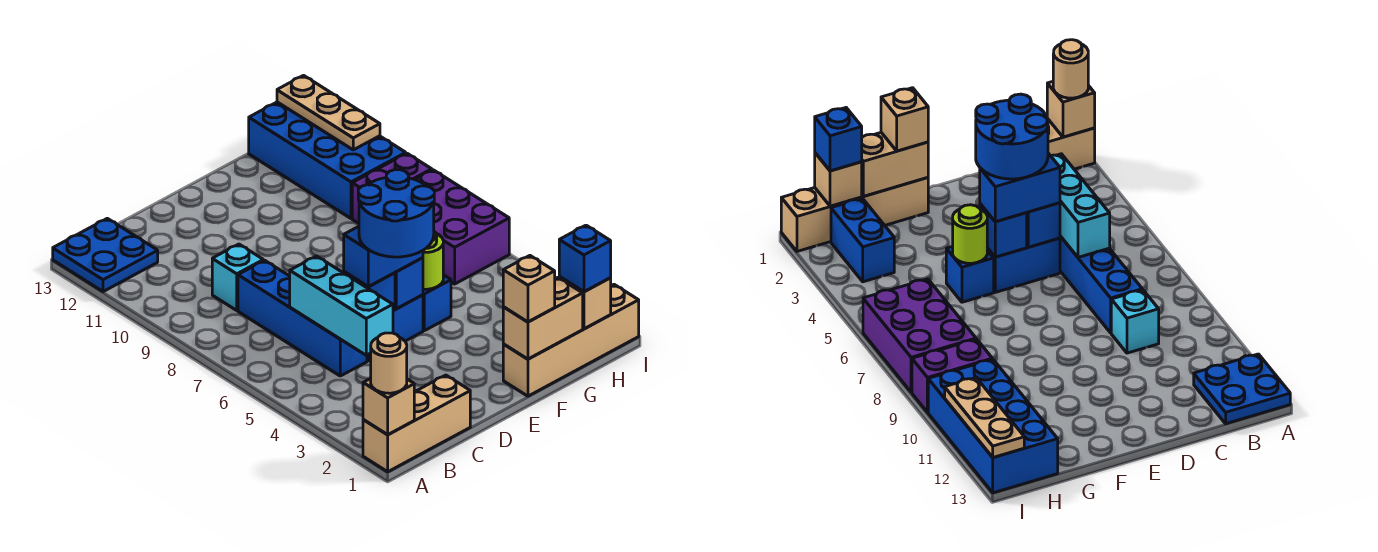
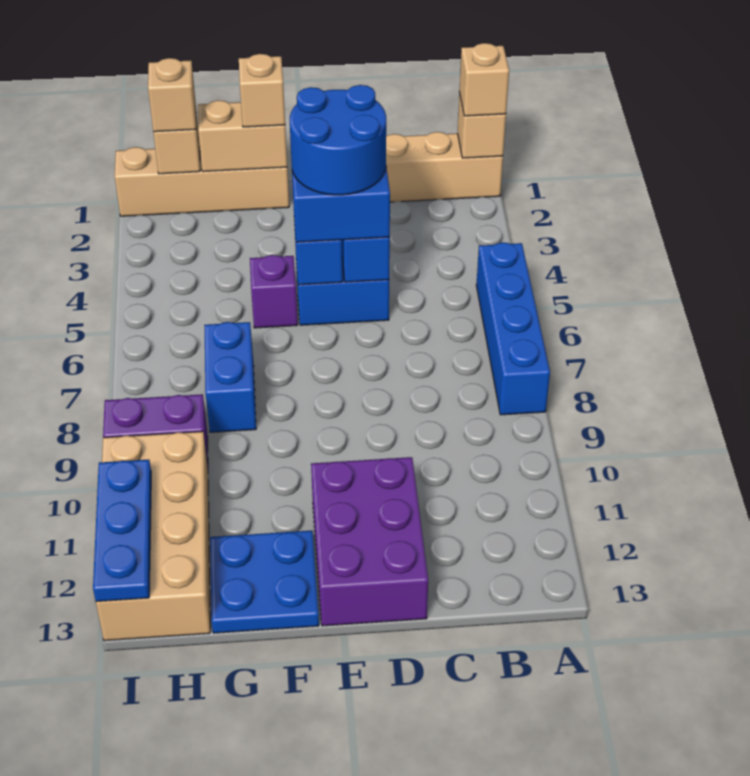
tan 1x1 round brick [371,333,407,393] -> tan 1x1 brick [459,43,509,116]
blue 2x2 plate [53,218,158,292] -> blue 2x2 plate moved to [210,531,319,633]
cyan 1x3 brick [290,256,393,355] -> none
blue 1x4 brick [238,260,367,376] -> blue 1x4 brick moved to [476,242,550,415]
cyan 1x1 brick [212,244,263,310] -> none
blue 1x1 brick [423,275,451,331] -> purple 1x1 brick [250,255,298,328]
lime 1x1 round brick [423,232,443,289] -> none
blue 1x1 brick [559,225,611,292] -> tan 1x1 brick [148,58,196,132]
blue 1x2 brick [831,198,894,282] -> blue 1x2 brick moved to [204,322,256,432]
purple 2x3 brick [415,170,509,284] -> purple 2x3 brick moved to [311,457,428,626]
blue 2x4 brick [249,102,406,219] -> tan 2x4 brick [96,431,210,641]
tan 1x3 plate [277,76,380,150] -> blue 1x3 plate [93,460,151,602]

